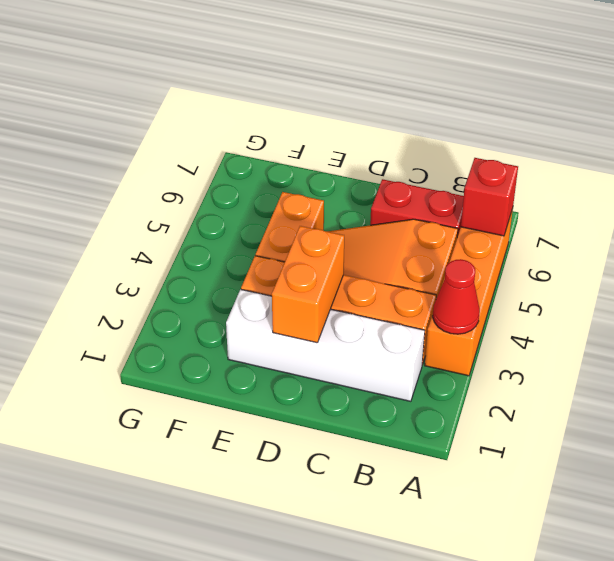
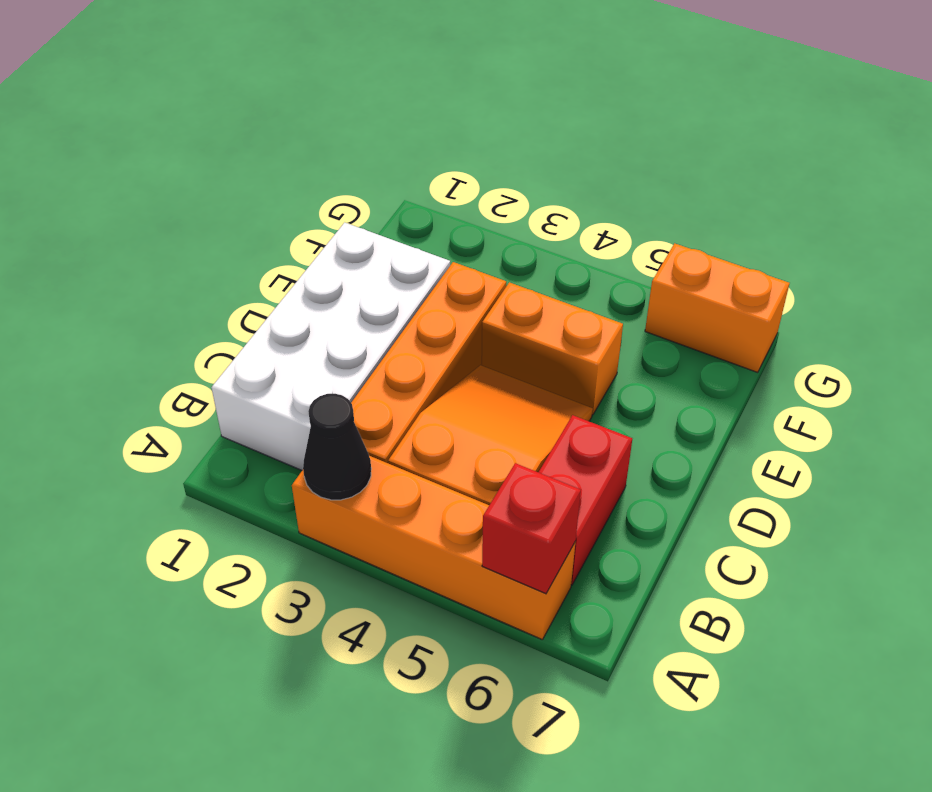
red 1x1 cone [433,259,480,334] -> black 1x1 cone [303,394,371,500]
white 1x4 brick [226,289,425,401] -> white 2x4 brick [211,223,450,470]
orange 1x2 brick [272,226,344,343] -> orange 1x2 brick moved to [645,244,789,372]

